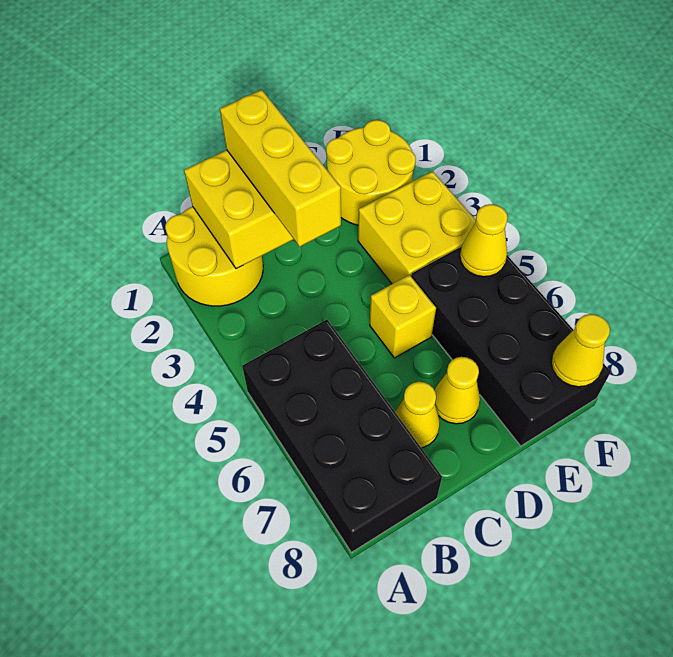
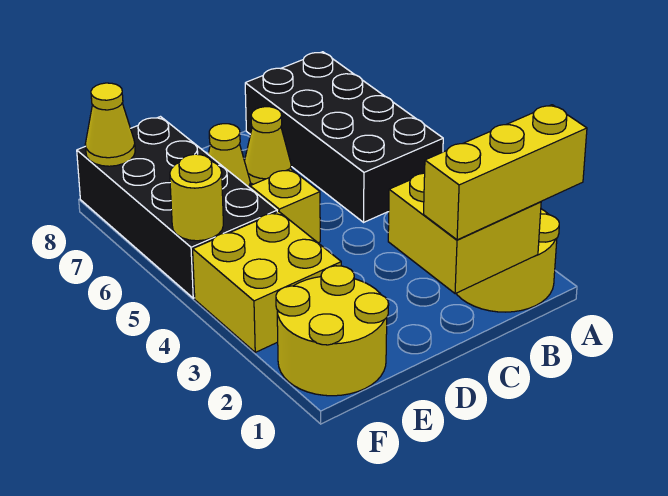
yellow 1x3 brick [220,90,341,247] -> yellow 1x3 brick turned to [424,105,587,240]
yellow 1x1 cone [460,204,508,277] -> yellow 1x1 round brick [170,154,223,241]

